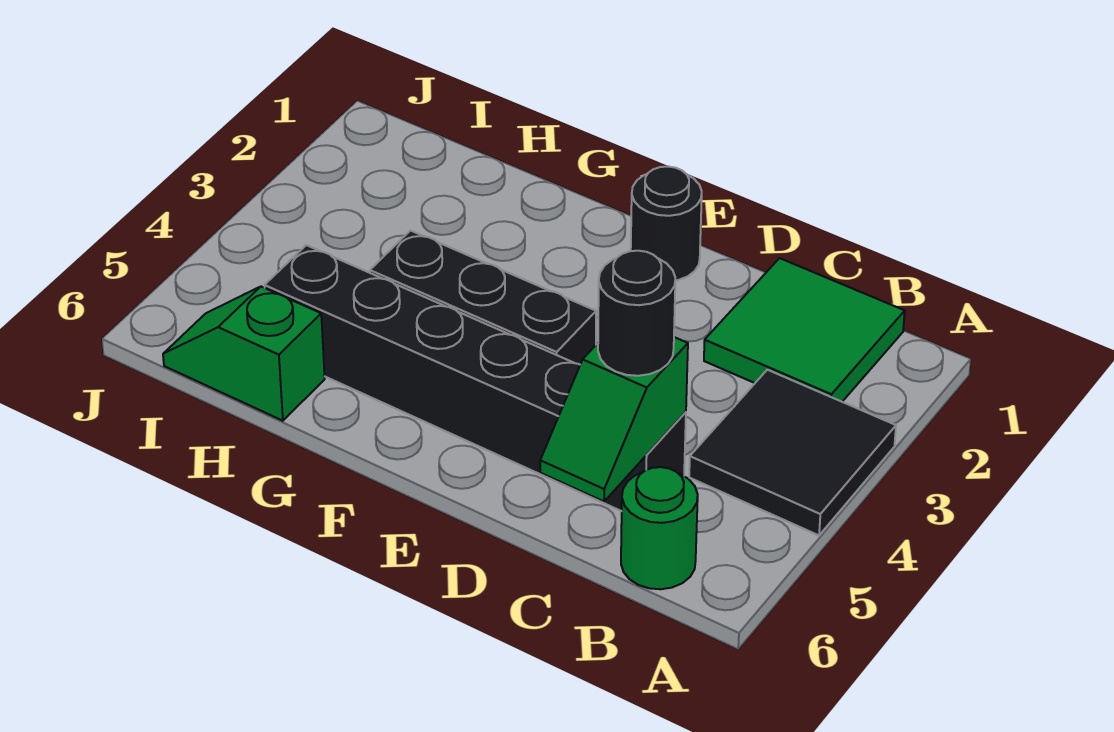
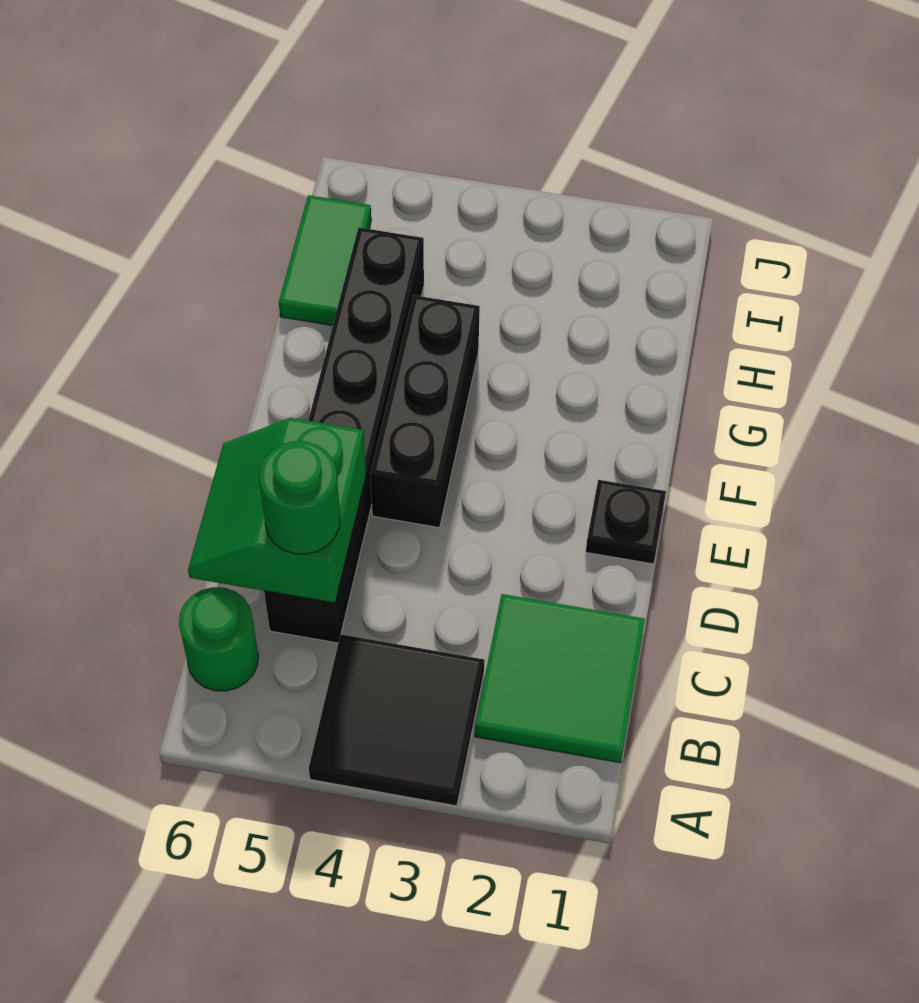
green 1x2 slope [540,337,688,501] -> green 2x2 slope [188,418,366,603]
black 1x1 round brick [598,251,675,376] -> green 1x1 round brick [259,441,340,554]
black 1x1 round brick [631,167,702,280] -> black 1x1 plate [586,480,666,564]
green 1x2 slope [163,287,325,421] -> green 1x2 tile [279,195,371,326]

